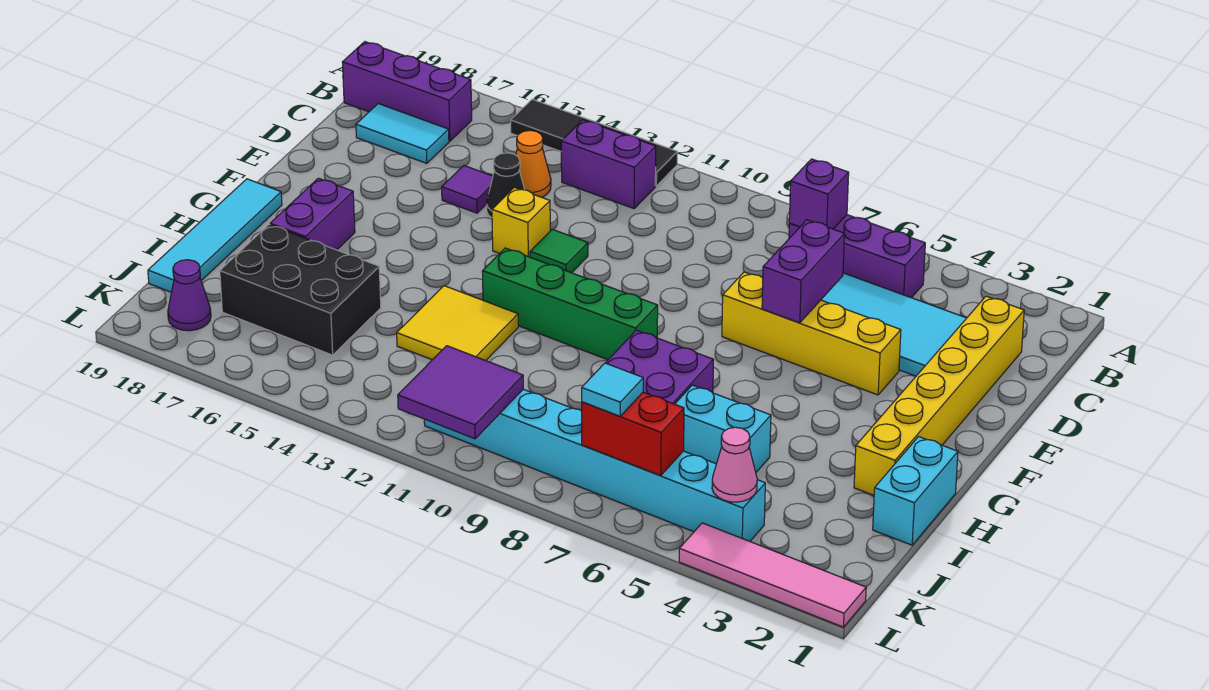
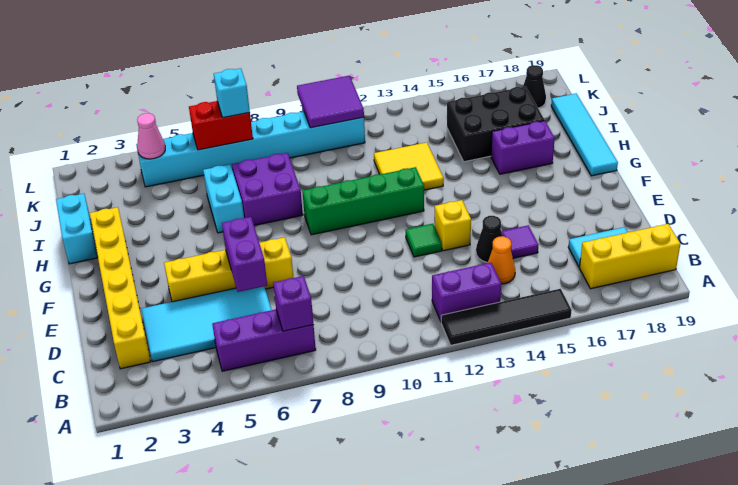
purple 1x3 brick [342,42,472,141] -> yellow 1x3 brick [580,224,680,289]
purple 1x2 brick [270,178,355,250] -> purple 1x2 brick turned to [491,121,555,174]
cyan 1x2 brick [675,385,771,472] -> cyan 1x2 brick turned to [203,164,244,233]
cyan 1x1 tile [582,363,643,416] -> cyan 1x1 brick [214,68,250,118]
purple 1x1 cone [168,260,211,331] -> black 1x1 cone [523,65,546,108]
pink 1x4 tile [679,523,866,627] -> none

